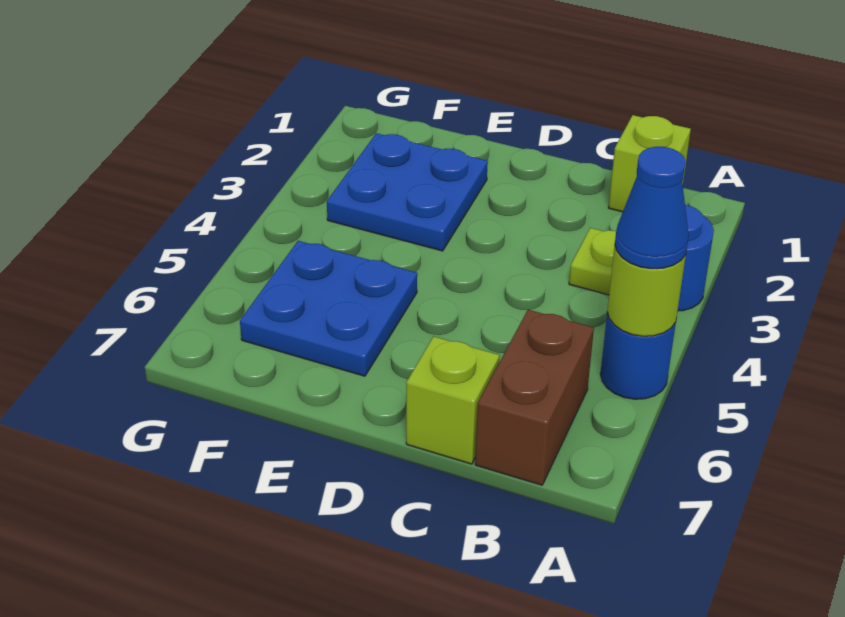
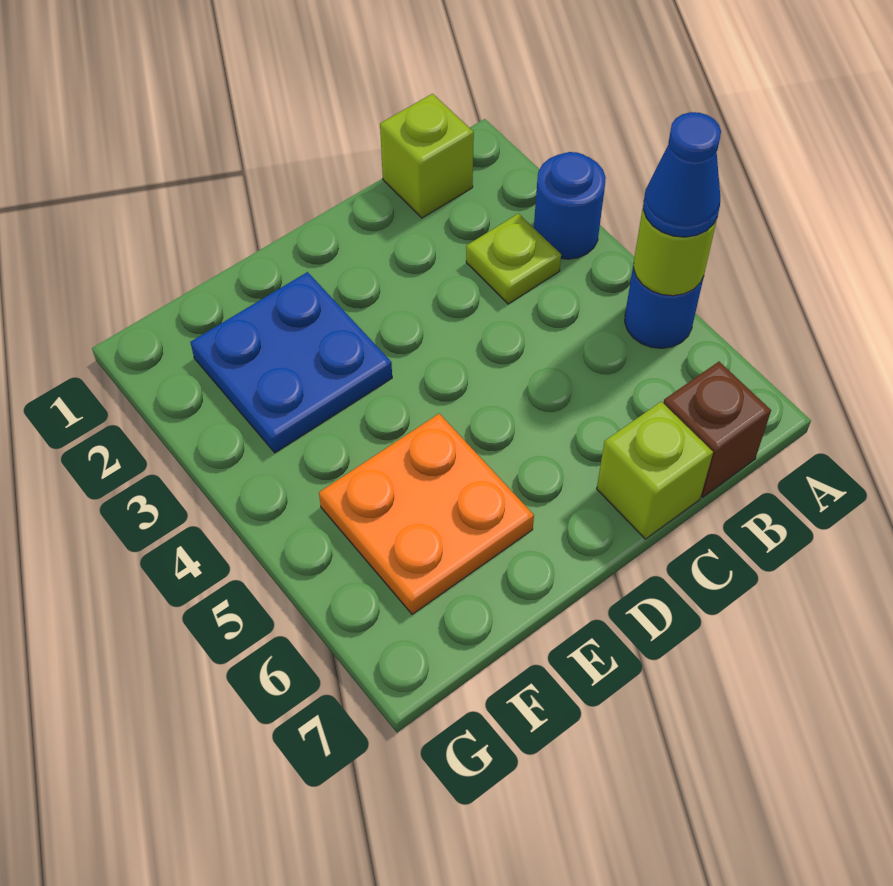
brown 1x2 brick [475,310,594,485] -> brown 1x1 brick [663,362,771,497]
blue 2x2 plate [240,241,417,376] -> orange 2x2 plate [319,414,534,614]

